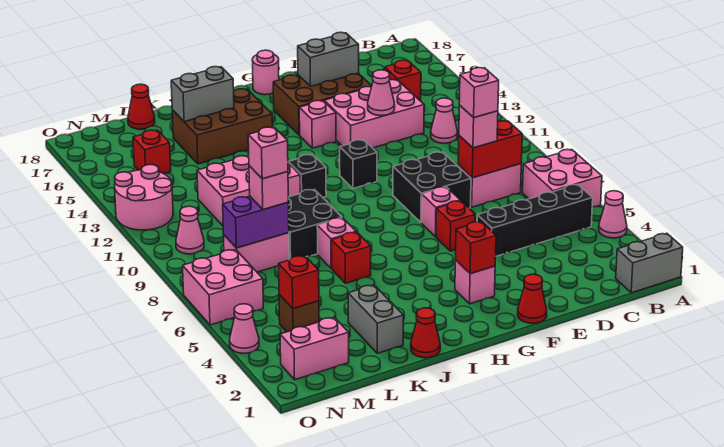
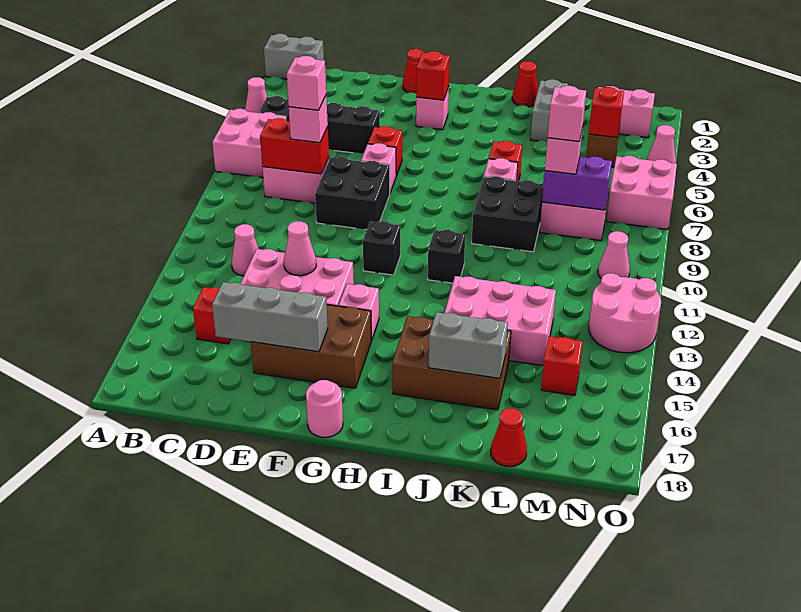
grey 1x2 brick [298,32,359,86] -> grey 1x3 brick [212,282,328,352]
pink 2x3 brick [197,156,300,226] -> pink 2x3 brick moved to [445,276,556,365]

